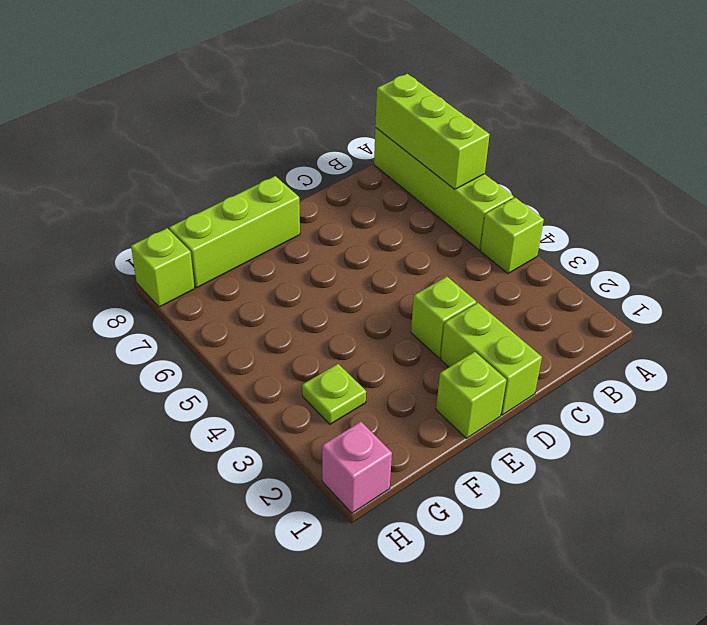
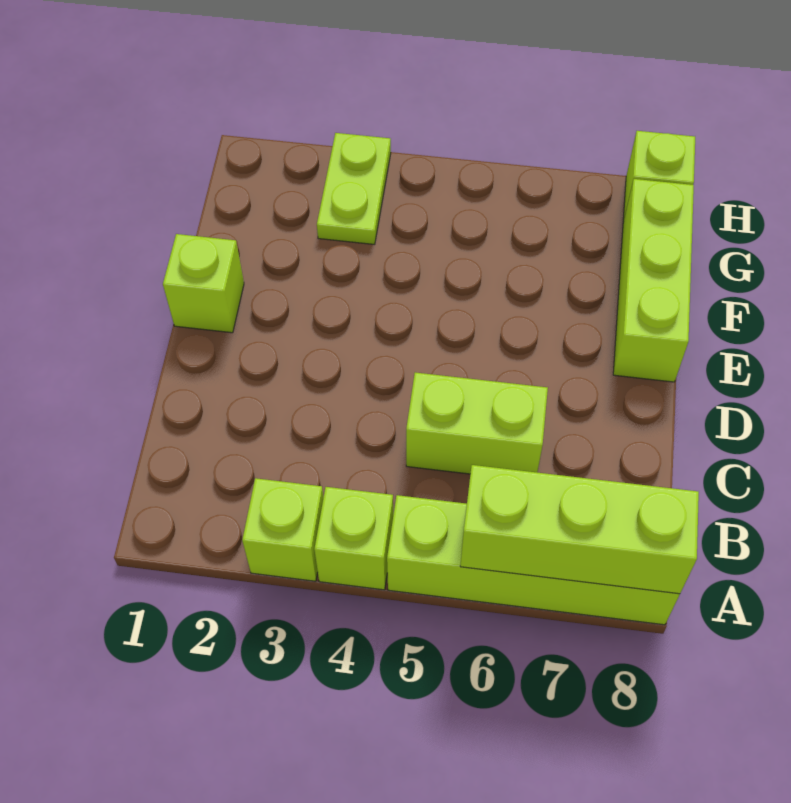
lime 1x2 brick [441,303,542,415] -> lime 1x2 brick moved to [406,372,548,474]
lime 1x1 brick [411,277,476,358] -> lime 1x1 brick moved to [242,478,323,581]
lime 1x1 plate [302,364,366,424] -> lime 1x2 plate [317,133,391,244]
pink 1x1 brick [322,422,392,513] -> none

